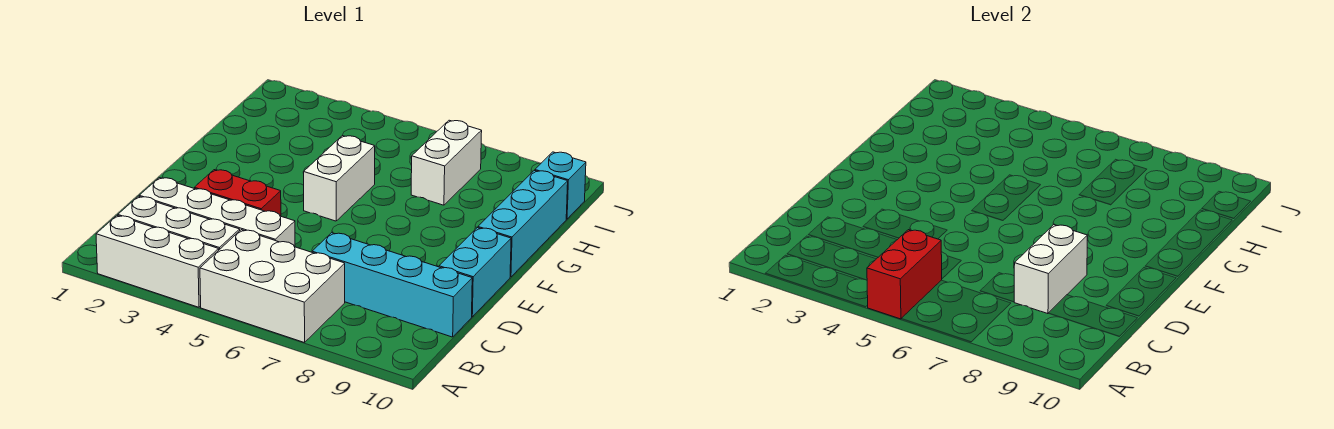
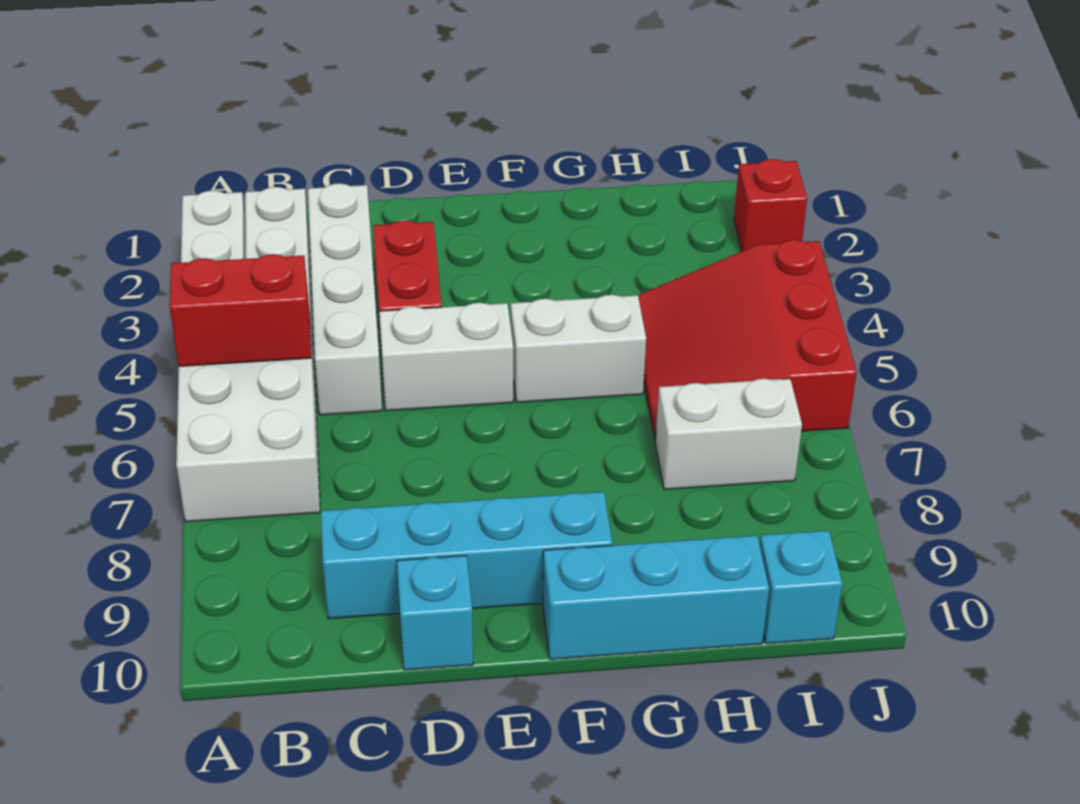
cyan 1x4 brick [312,233,472,337] -> cyan 1x4 brick turned to [321,492,612,619]
white 1x2 brick [1014,225,1087,314] -> white 1x2 brick moved to [379,303,513,411]
cyan 1x2 brick [439,228,511,317] -> cyan 1x1 brick [397,556,473,670]
none -> red 3x3 slope [638,240,857,440]
none -> red 1x1 brick [734,159,807,251]

